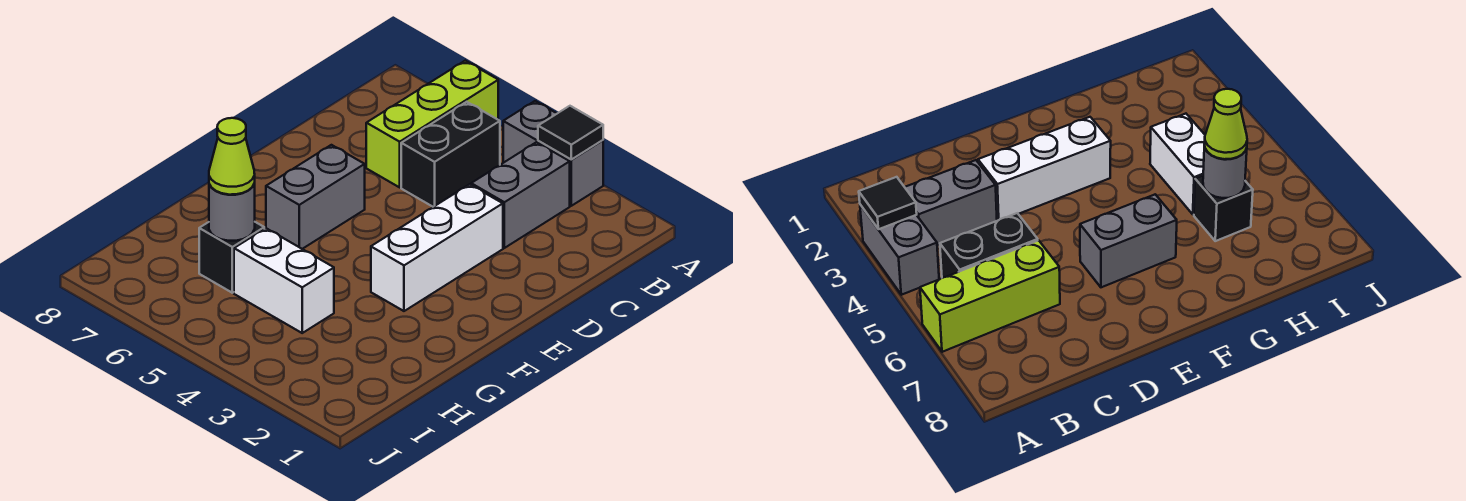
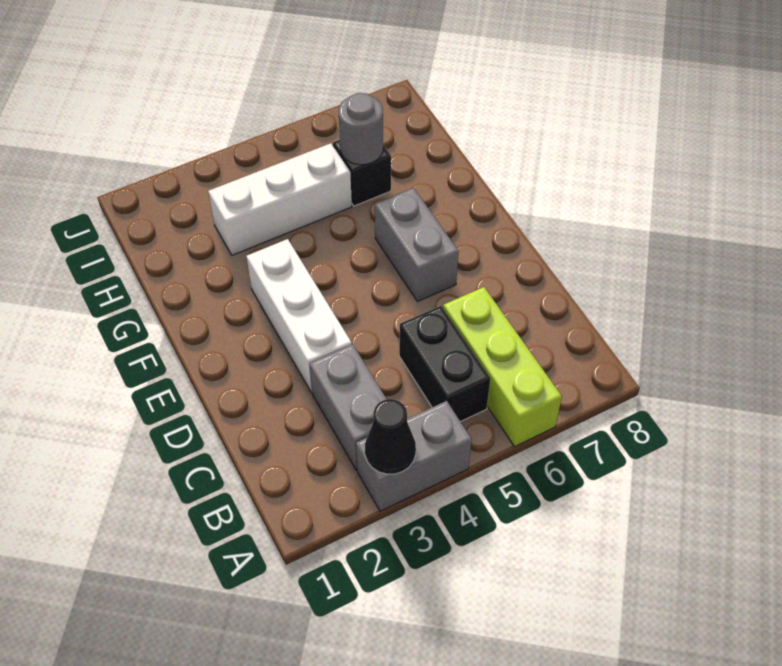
black 1x1 tile [538,106,603,159] -> black 1x1 cone [365,399,416,474]
white 1x2 brick [234,228,334,333] -> white 1x3 brick [208,143,352,255]
lime 1x1 cone [209,118,255,195] -> none

